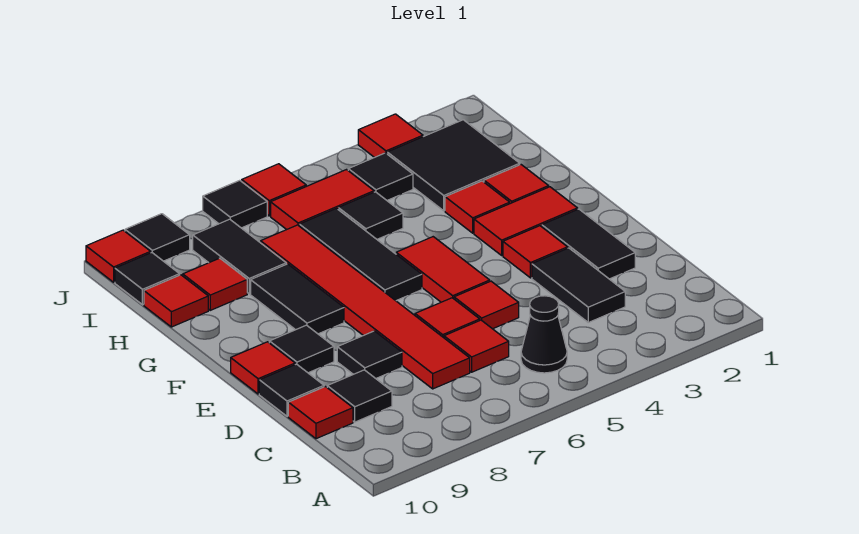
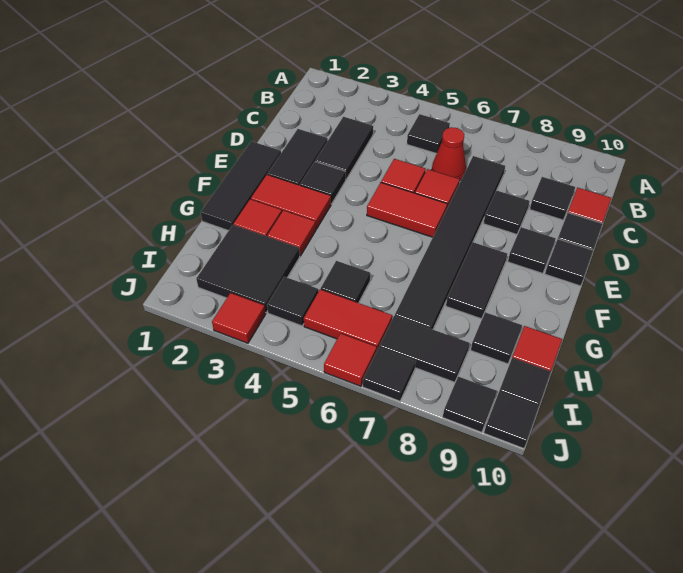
black 1x1 cone [521,296,567,373] -> black 1x1 tile [407,114,450,154]
red 1x1 tile [444,320,509,372] -> red 1x1 cone [432,127,466,180]
red 1x6 tile [261,225,470,389] -> black 1x6 tile [395,156,505,329]
red 1x1 tile [503,226,568,278] -> black 1x1 tile [300,162,346,204]
red 1x2 tile [396,237,490,302] -> red 1x2 tile turned to [367,183,447,237]
red 1x1 tile [231,342,295,394] -> black 1x1 tile [545,239,593,286]
black 1x3 tile [300,209,422,301] -> black 1x3 tile moved to [200,141,281,231]
black 1x2 tile [193,219,286,294] -> black 1x2 tile turned to [379,316,470,382]
red 1x1 tile [183,258,247,310] -> black 1x1 tile [471,312,522,364]
red 1x1 tile [86,230,151,282] -> black 1x1 tile [484,392,539,449]

